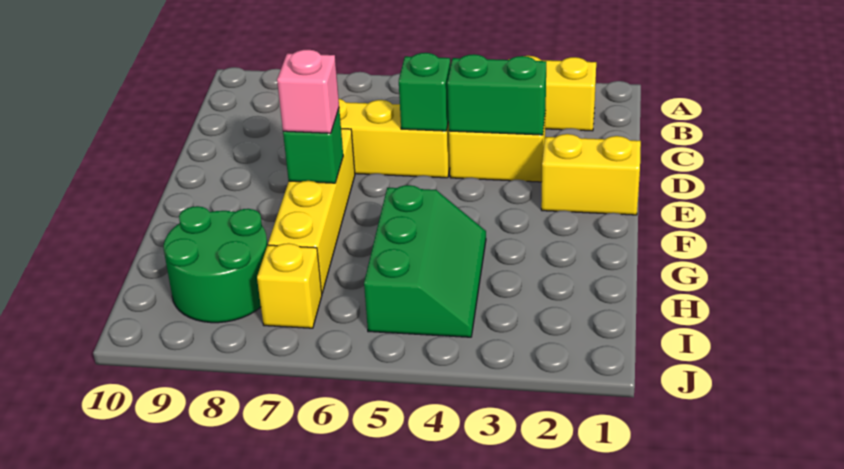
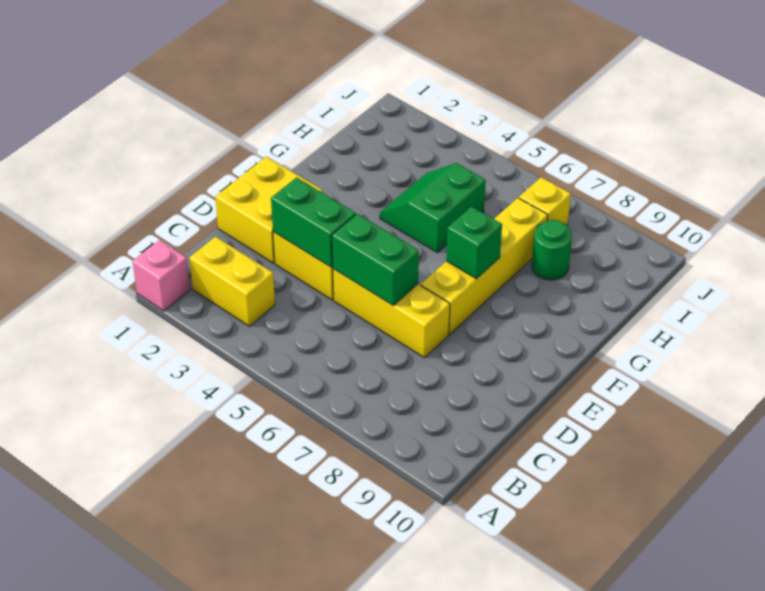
green 1x1 brick [399,53,450,131] -> green 1x2 brick [332,214,419,305]
yellow 1x2 brick [541,134,641,215] -> yellow 2x2 brick [215,157,323,263]
pink 1x1 brick [277,50,339,133] -> pink 1x1 brick moved to [132,240,190,311]
green 2x3 slope [364,185,486,337] -> green 2x2 slope [380,163,486,253]
green 2x2 round brick [164,206,267,323] -> green 1x1 round brick [532,220,572,280]

